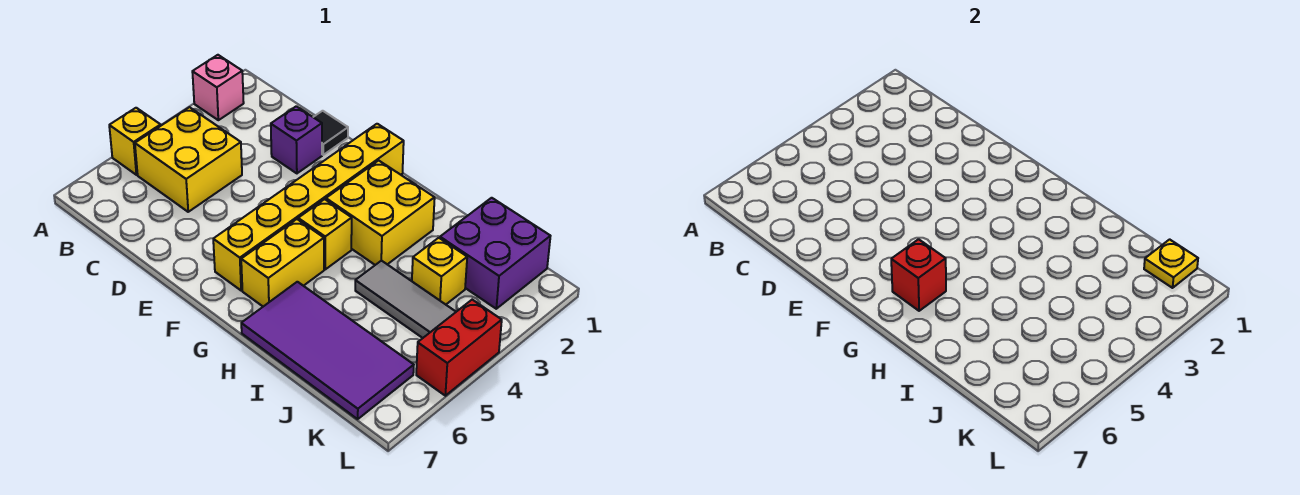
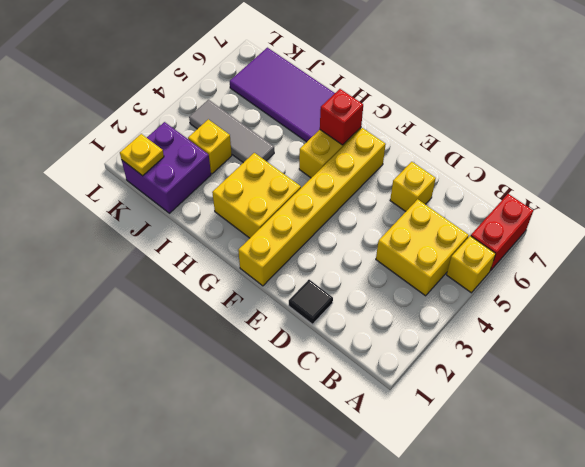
pink 1x1 brick [192,55,244,120] -> none
purple 1x1 brick [271,106,322,173] -> none
yellow 1x1 brick [298,199,352,269] -> yellow 1x1 brick moved to [390,162,436,211]
red 1x2 brick [416,300,502,396] -> red 1x2 brick moved to [471,194,533,271]

